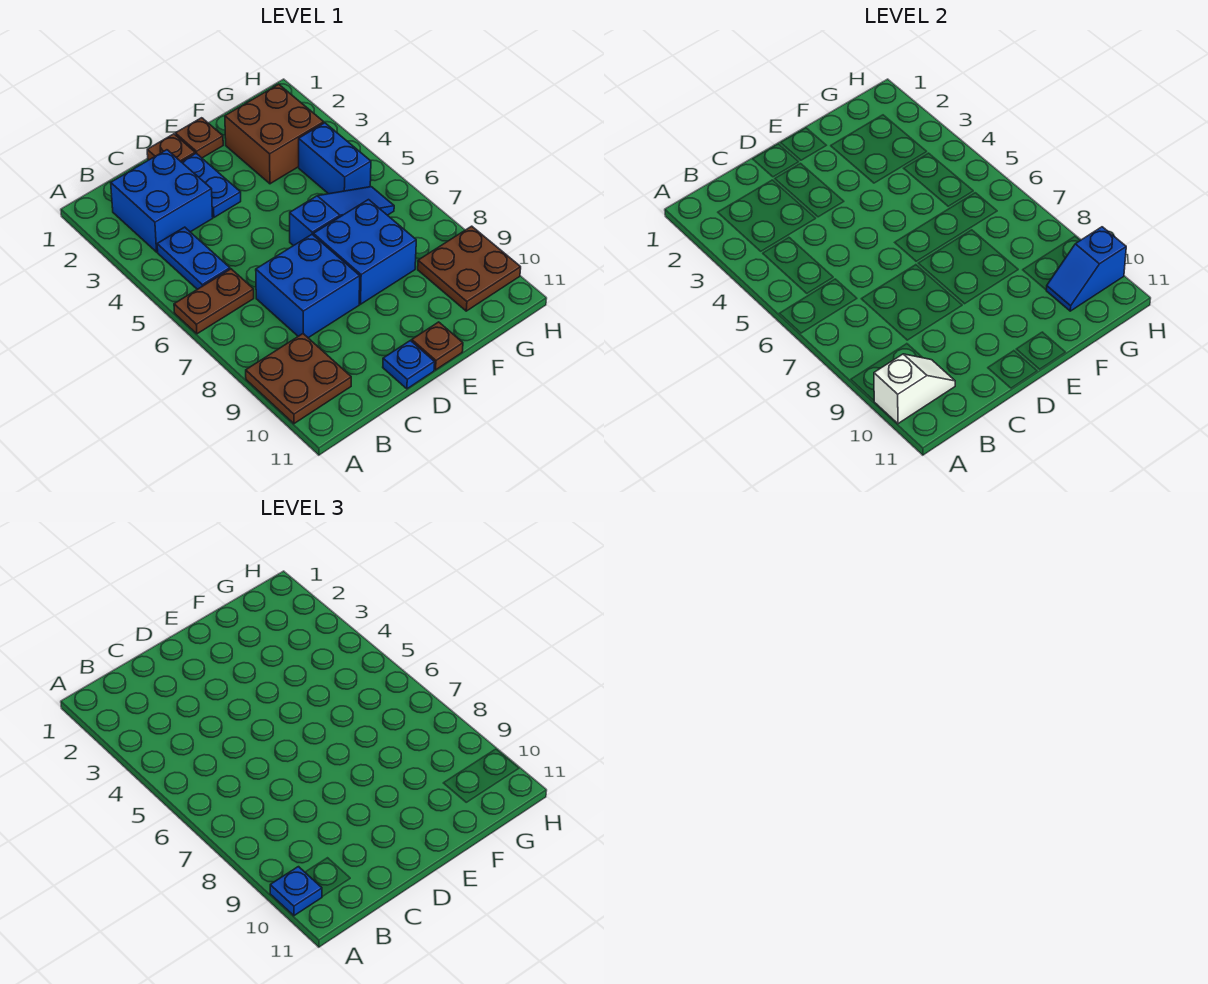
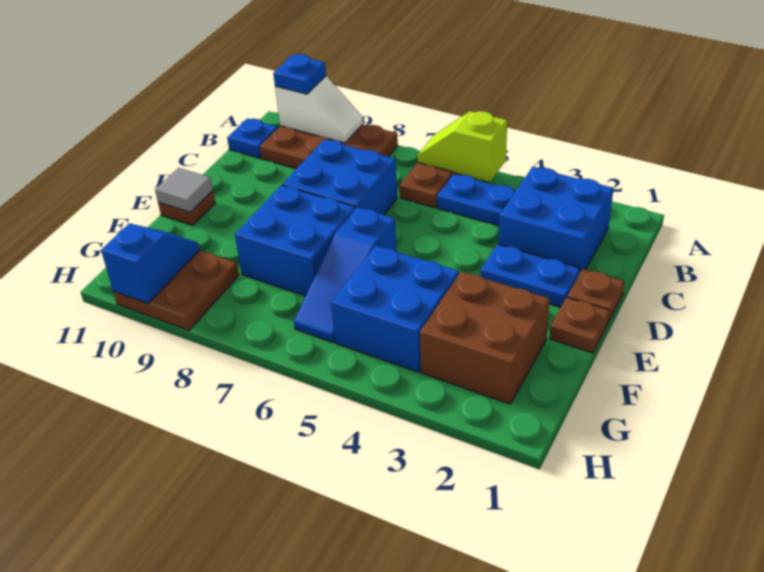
none -> lime 1x2 slope [417,111,507,182]
brown 2x2 plate [246,334,351,424] -> brown 2x3 plate [260,124,398,169]
white 1x2 slope [874,354,955,424] -> white 1x2 slope turned to [275,76,363,143]
blue 1x1 plate [383,341,435,389] -> blue 1x1 plate moved to [227,119,278,158]
none -> grey 1x1 tile [155,168,213,212]
blue 1x2 brick [299,123,371,194] -> blue 2x2 brick [331,246,459,372]

